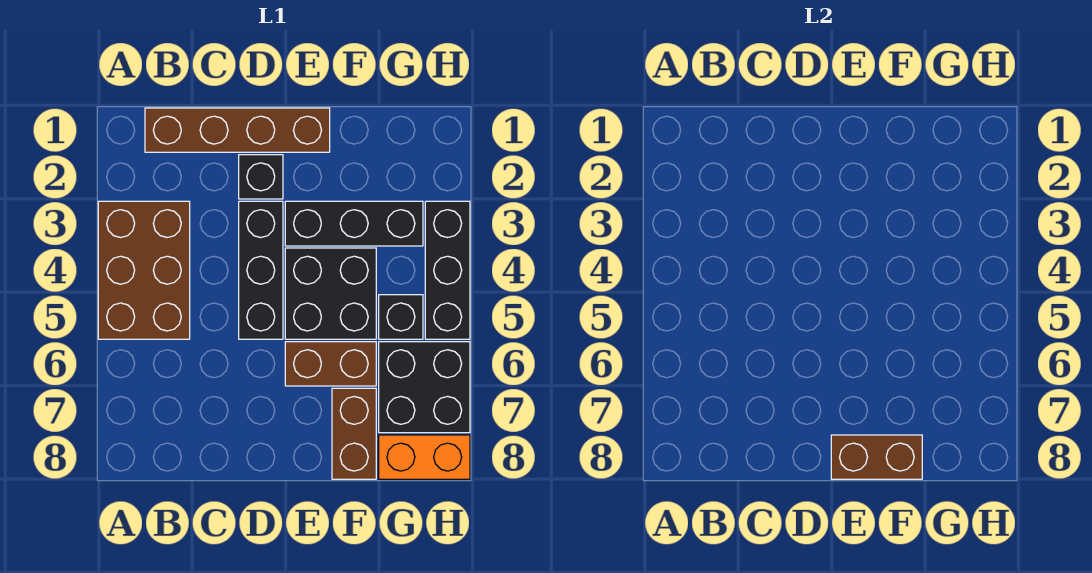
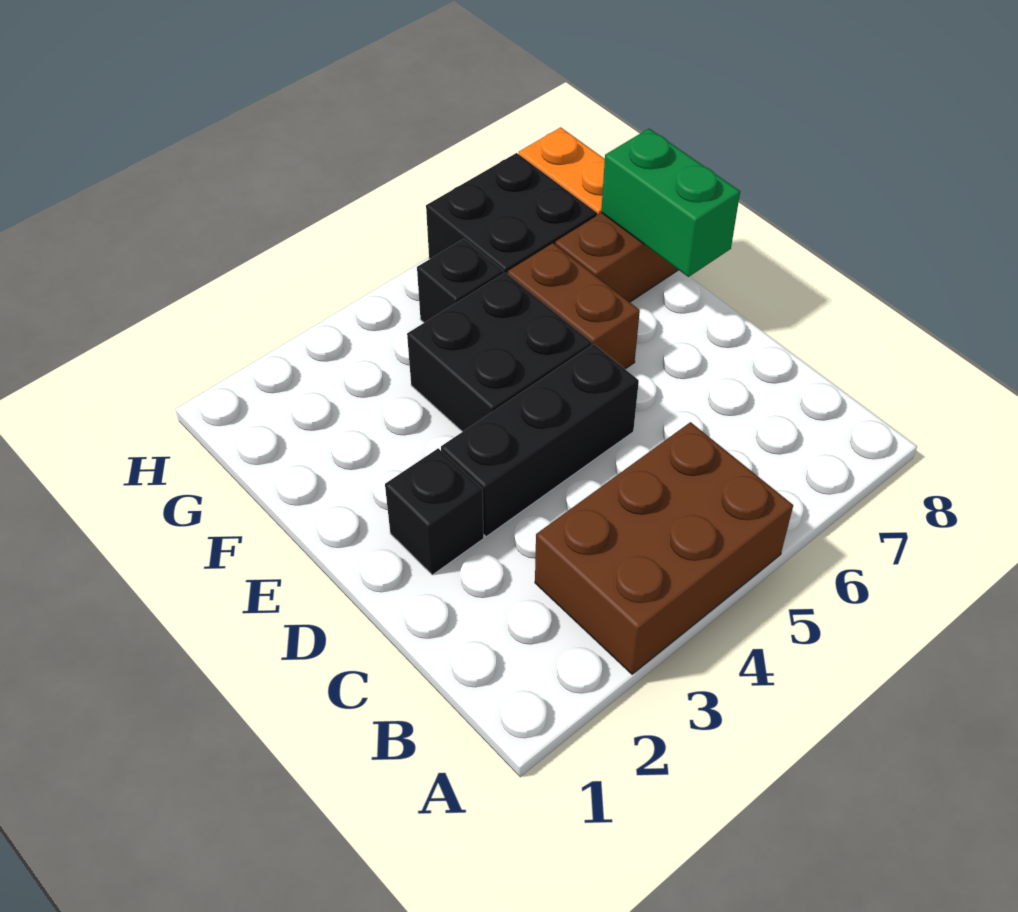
brown 1x4 brick [145,108,330,152] -> none
black 1x3 brick [285,201,423,246] -> none
brown 1x2 brick [831,435,922,479] -> green 1x2 brick [601,129,740,277]
black 1x3 brick [425,201,470,339] -> none

